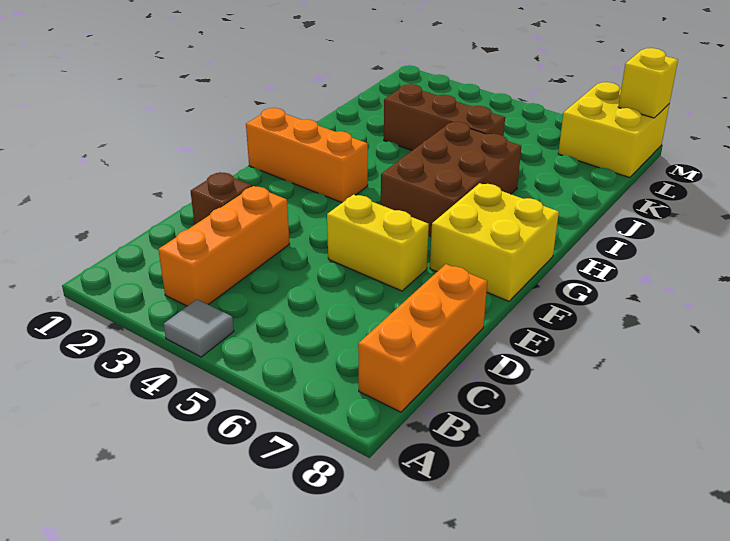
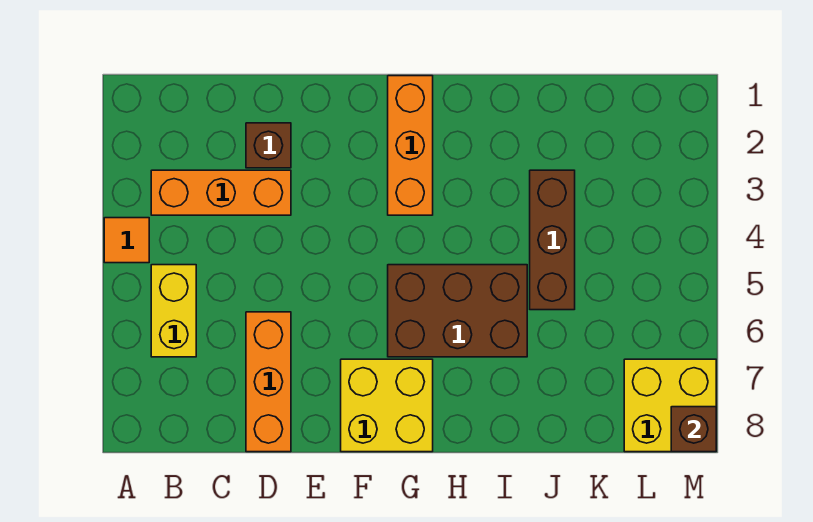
grey 1x1 tile [164,299,234,357] -> orange 1x1 tile [104,218,149,263]
orange 1x3 brick [358,264,487,412] -> orange 1x3 brick turned to [246,312,291,452]
yellow 1x2 brick [327,195,429,291] -> yellow 1x2 brick moved to [151,265,196,357]
yellow 1x1 brick [618,48,678,118] -> brown 1x1 brick [671,407,716,452]

